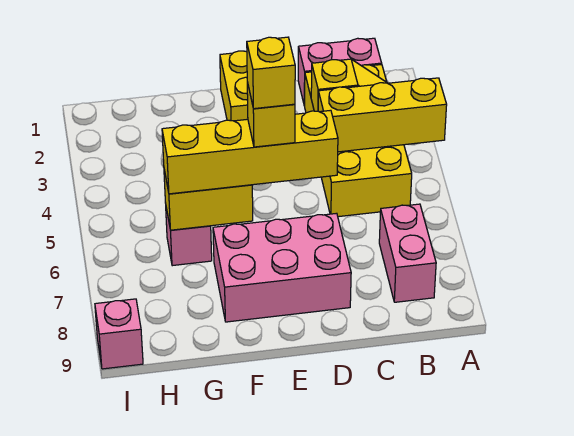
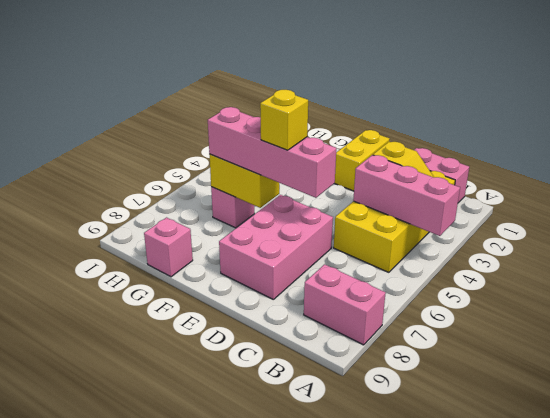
yellow 1x3 brick [318,78,447,152] -> pink 1x3 brick [353,155,460,236]
pink 1x2 brick [379,204,436,302] -> pink 1x2 brick turned to [304,264,386,345]
yellow 1x4 brick [162,110,338,194] -> pink 1x4 brick [208,107,336,198]
pink 2x3 brick [213,213,351,322] -> pink 2x3 brick turned to [219,195,333,299]
yellow 1x1 brick [247,37,295,109] -> none
pink 1x1 brick [95,299,143,369] -> pink 1x1 brick moved to [144,218,193,277]

